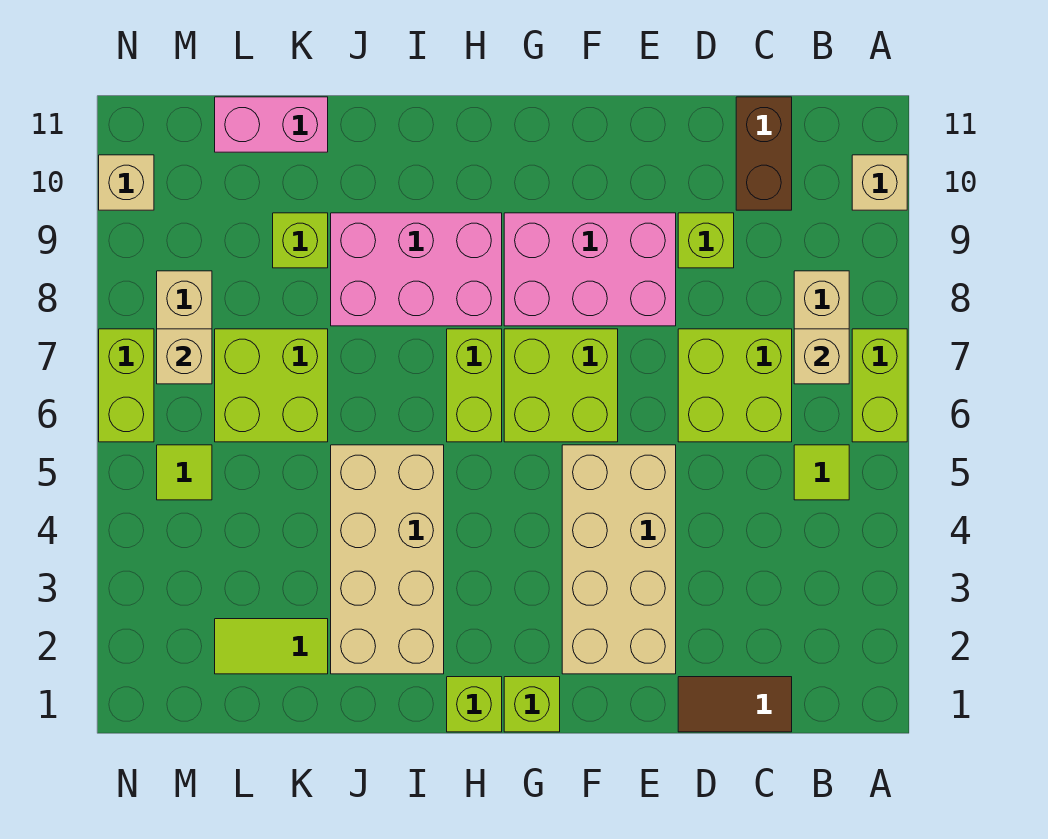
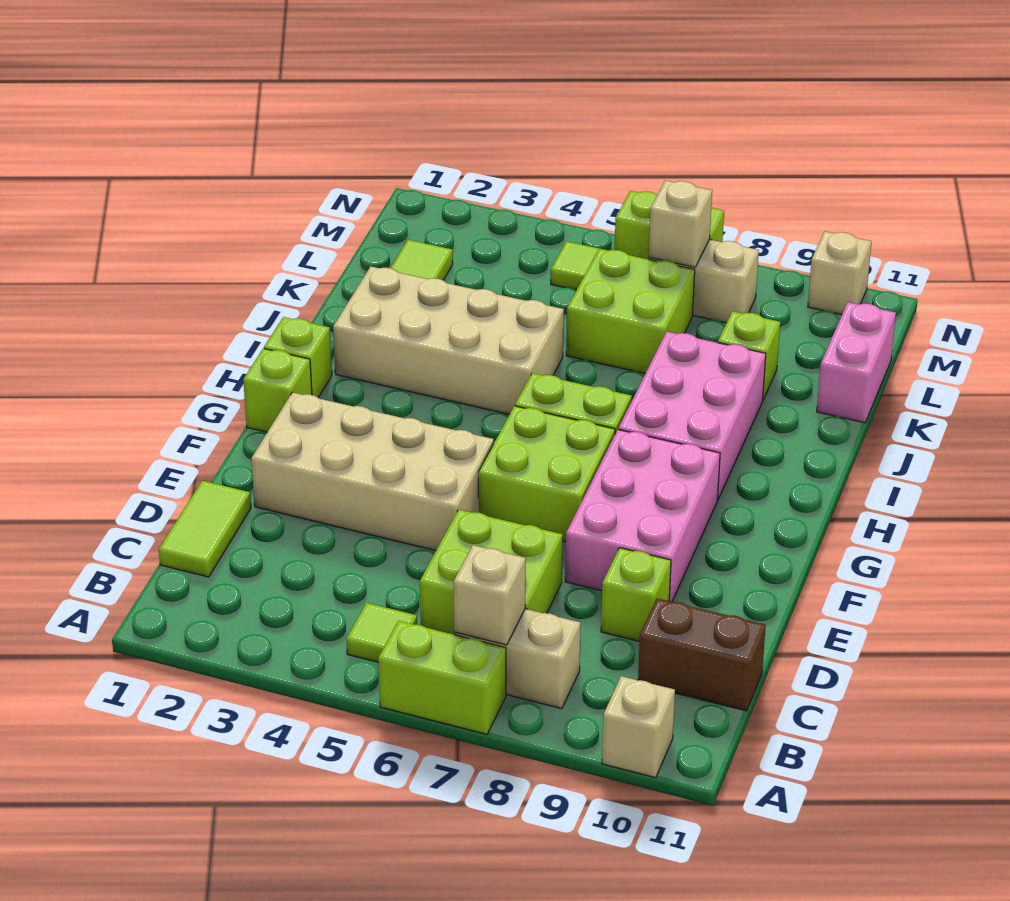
brown 1x2 tile [678,677,792,732] -> lime 1x2 tile [159,481,251,577]

